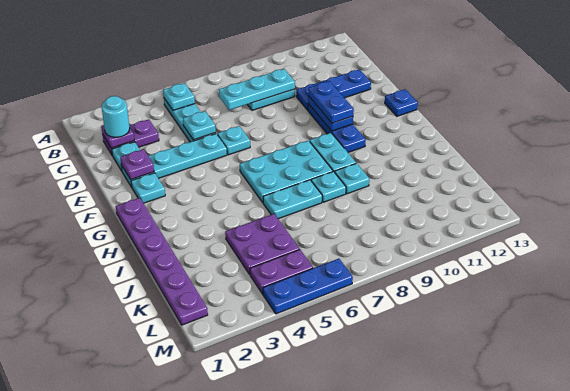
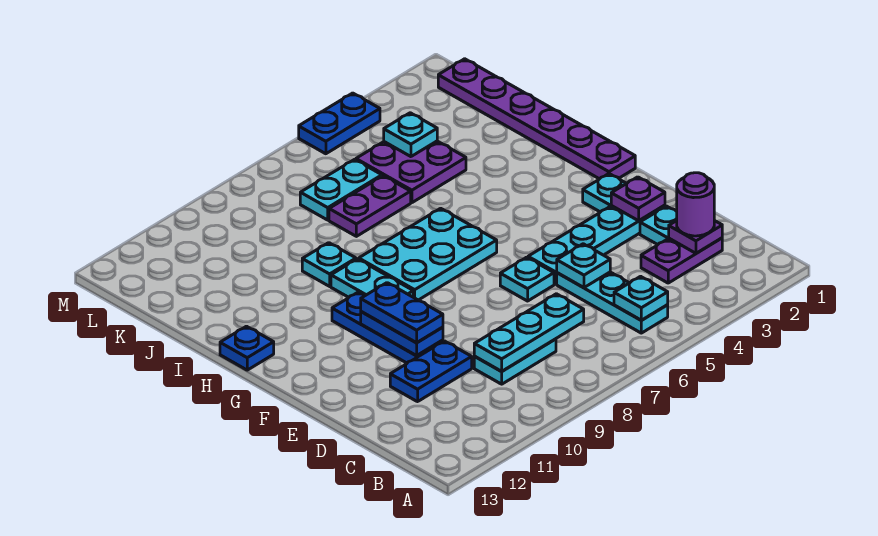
cyan 1x1 round brick [101,96,130,137] -> purple 1x1 round brick [677,173,714,236]
blue 1x3 plate [296,69,371,110] -> blue 1x2 plate [390,341,472,402]
blue 1x1 plate [385,89,418,116] -> blue 1x1 plate moved to [220,326,274,370]
cyan 1x2 plate [263,180,322,219] -> cyan 1x2 plate moved to [300,159,382,220]
cyan 1x1 plate [311,171,346,202] -> cyan 1x1 plate moved to [384,113,437,157]
purple 1x2 plate [250,250,313,294] -> purple 1x2 plate moved to [329,176,411,236]
blue 1x3 plate [263,259,353,314] -> blue 1x2 plate [299,93,380,154]

